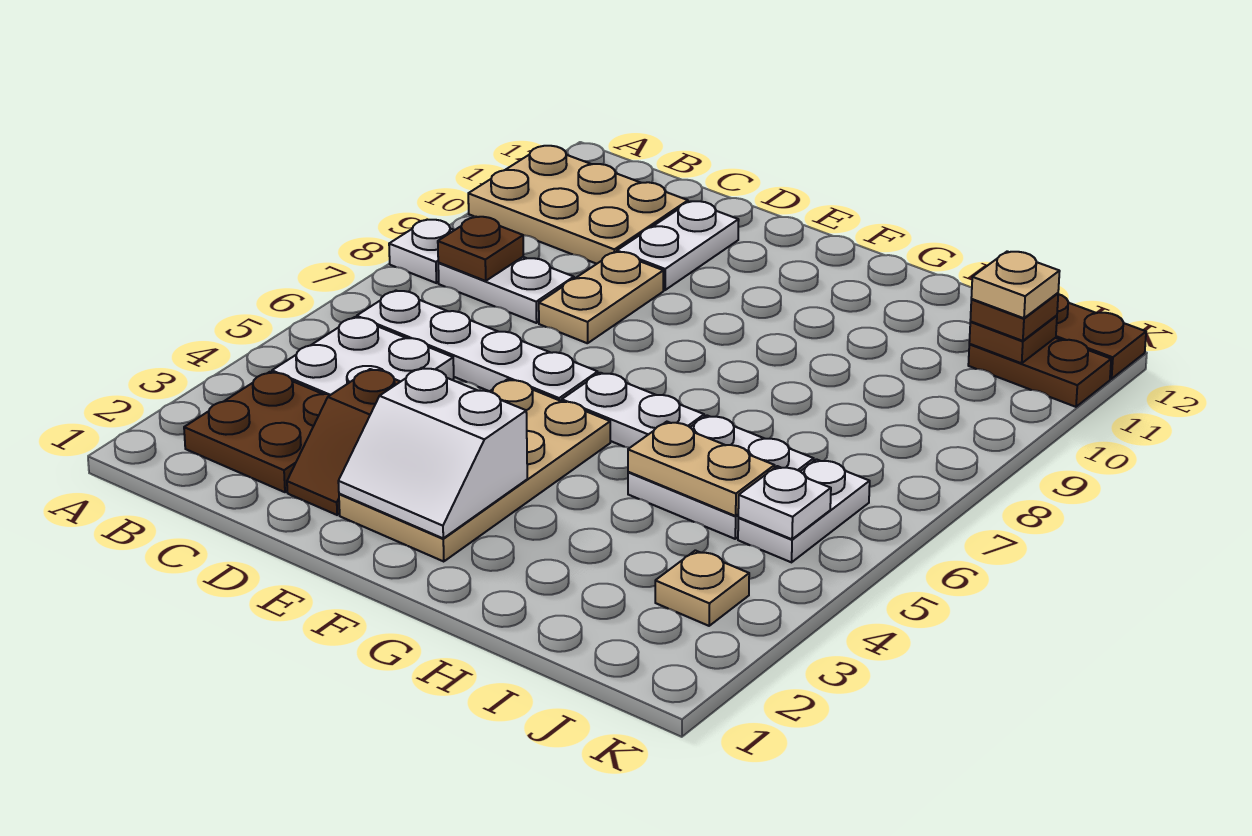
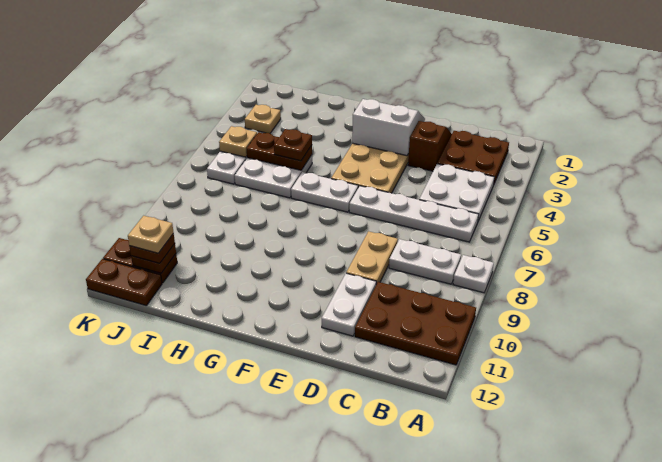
tan 2x3 plate [468,146,688,264] -> brown 2x3 plate [355,282,476,365]
brown 1x1 plate [438,217,523,281] -> brown 1x1 plate moved to [274,129,312,161]
tan 1x2 plate [628,422,775,516] -> brown 1x2 plate [247,132,312,170]
white 1x1 plate [738,466,831,539] -> tan 1x1 plate [219,126,257,157]

